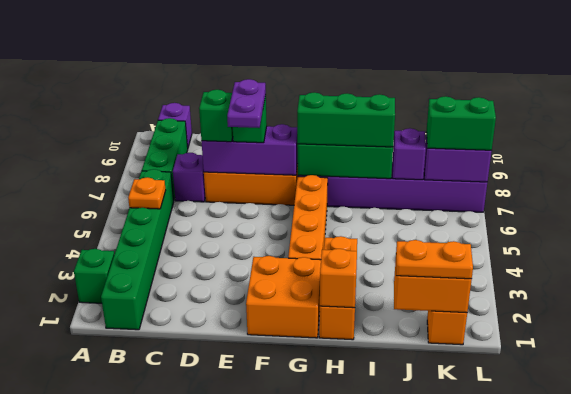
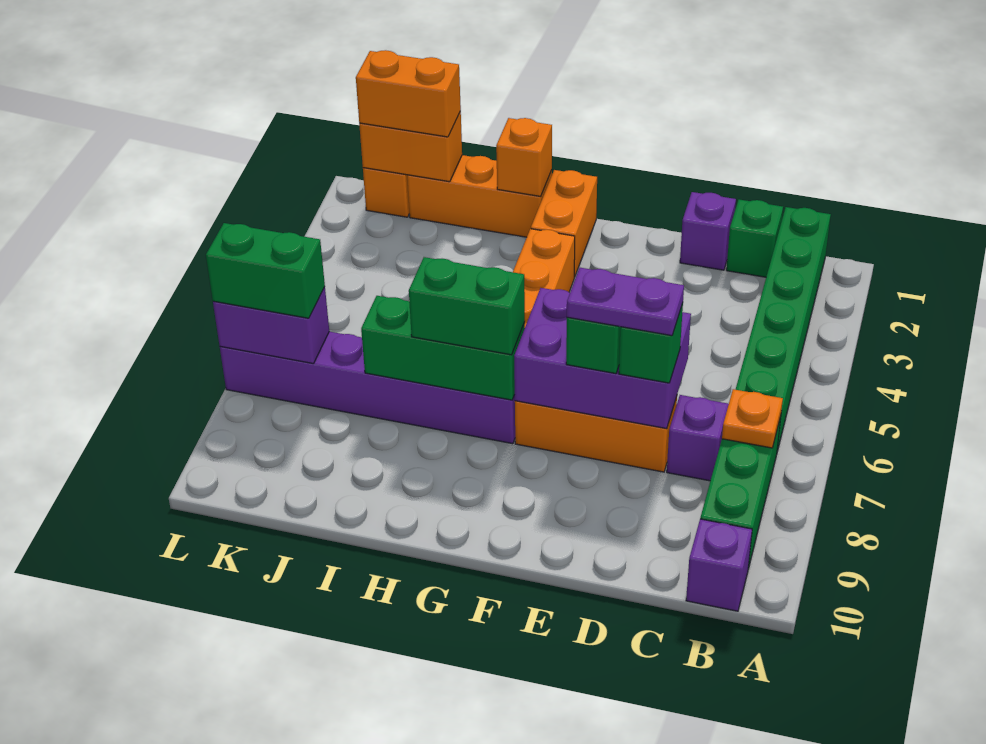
green 1x1 brick [74,249,114,303] -> green 1x1 brick moved to [726,199,783,277]
orange 1x1 plate [128,177,166,209] -> orange 1x1 plate moved to [722,389,783,448]
purple 1x3 brick [201,124,298,175] -> purple 2x3 brick [514,288,691,429]
purple 1x2 plate [227,79,266,128] -> purple 1x2 plate turned to [567,268,684,336]
orange 2x2 brick [246,256,321,338] -> orange 1x2 brick [531,170,597,277]
green 1x3 brick [297,92,395,147] -> green 1x2 brick [409,257,525,355]
orange 1x3 brick [319,236,357,340] -> orange 1x3 brick turned to [407,155,552,237]
orange 1x2 plate [396,240,473,279] -> orange 1x2 brick [356,50,461,137]
purple 1x1 brick [392,128,426,180] -> purple 1x1 brick moved to [680,192,736,270]

